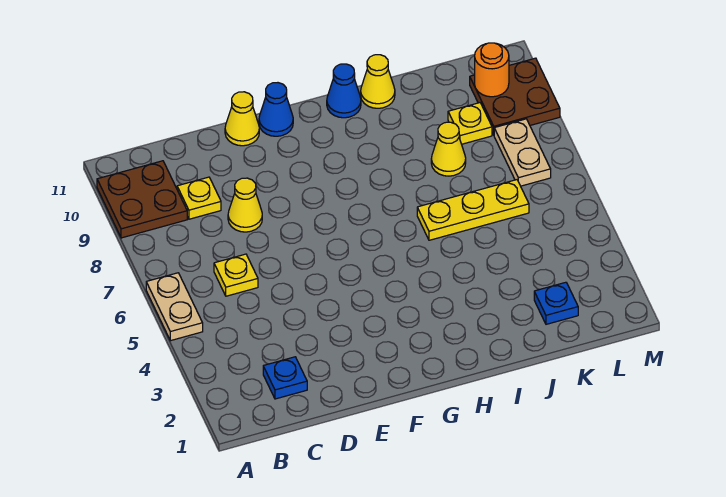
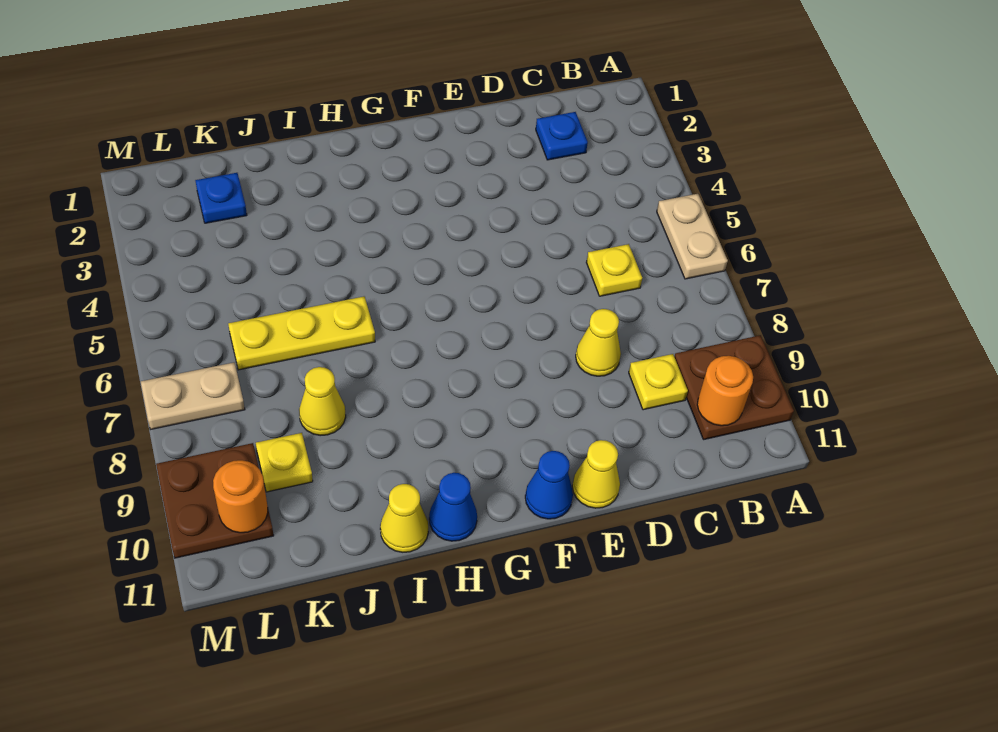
none -> orange 1x1 round brick [697,356,753,426]
tan 1x2 plate [494,119,551,186] -> tan 1x2 plate turned to [141,363,245,429]

